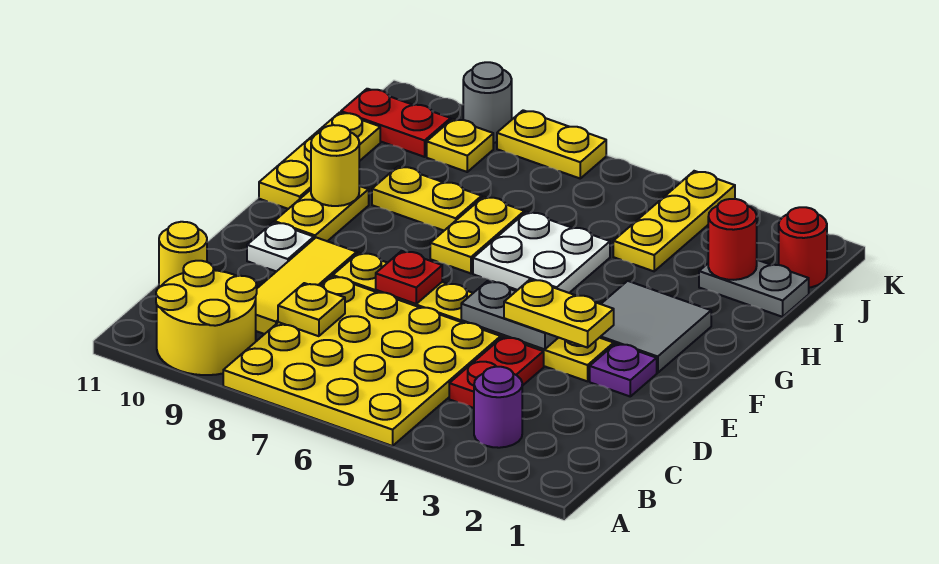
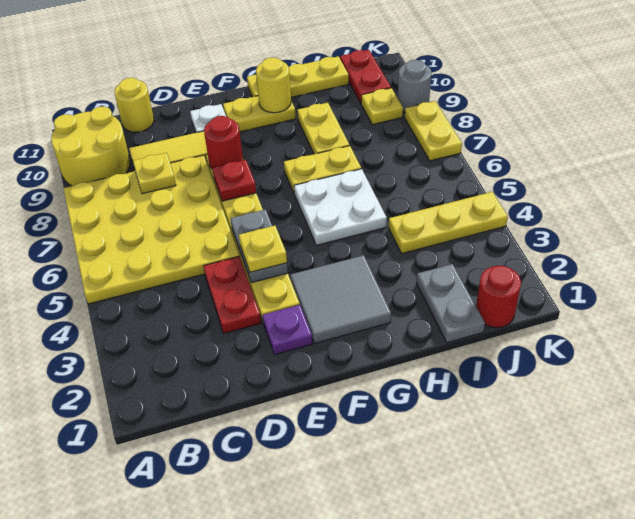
purple 1x1 round brick [474,367,522,448] -> none
red 1x2 plate [449,337,544,408] -> red 1x2 plate turned to [203,256,261,333]
yellow 1x2 plate [504,279,614,348] -> yellow 1x1 plate [239,226,287,272]
red 1x1 round brick [708,199,757,280] -> red 1x1 round brick moved to [204,116,243,169]

